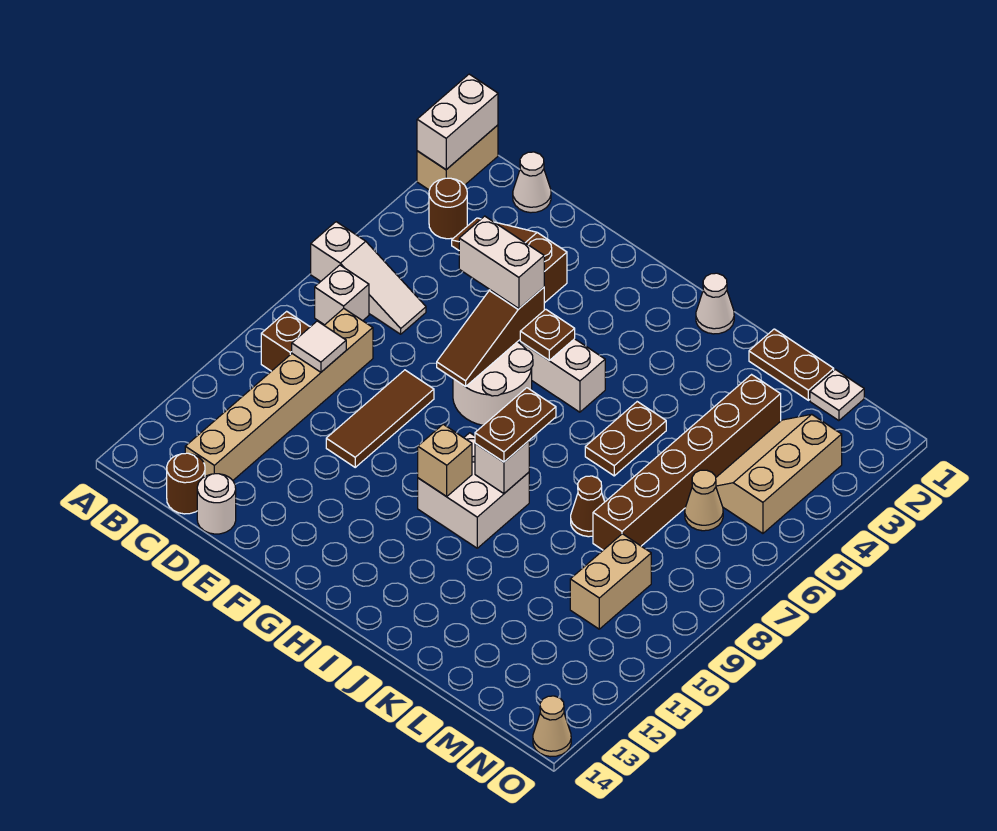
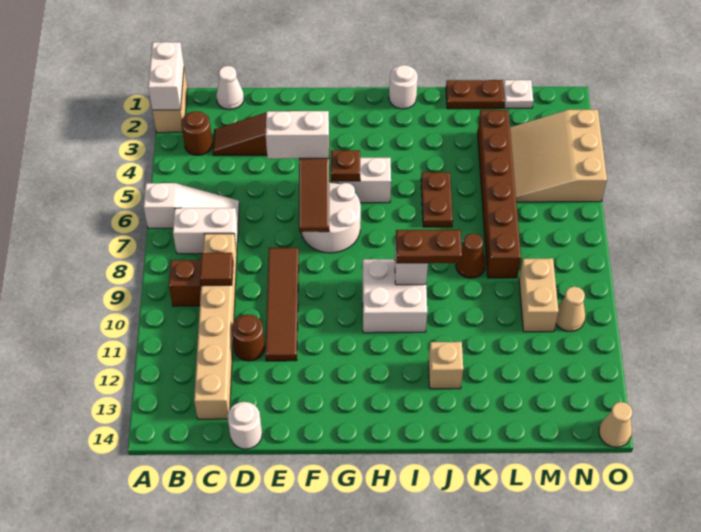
white 1x1 brick [315,265,369,325] -> white 1x2 brick [173,208,238,254]
white 1x1 tile [292,321,346,372] -> brown 1x1 tile [200,253,233,286]
brown 1x1 round brick [167,453,205,514] -> brown 1x1 round brick moved to [232,315,265,361]
brown 1x3 tile [326,370,434,467] -> brown 1x4 tile [265,248,299,361]
tan 1x1 brick [418,424,472,497] -> tan 1x1 brick moved to [428,342,463,389]
white 1x1 cone [696,273,734,334] -> white 1x1 round brick [389,65,418,109]
brown 1x2 plate [475,388,556,462] -> brown 1x2 plate turned to [396,230,462,263]
tan 2x3 slope [716,414,842,533] -> tan 3x3 slope [510,110,607,202]
tan 1x1 cone [685,470,723,531] -> tan 1x1 cone moved to [556,286,585,332]

